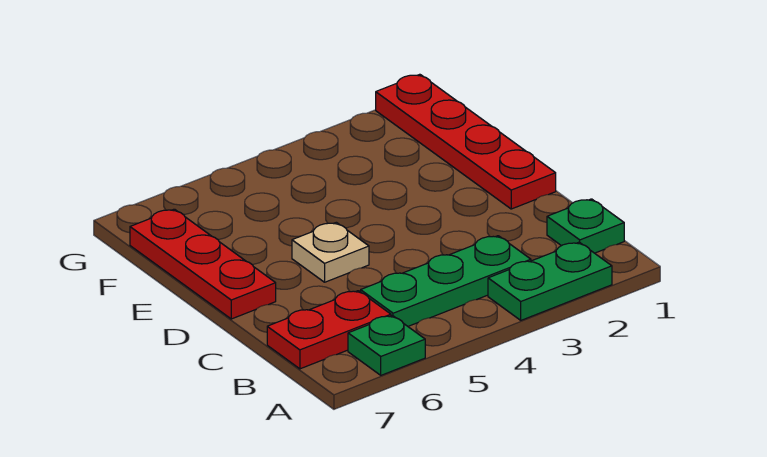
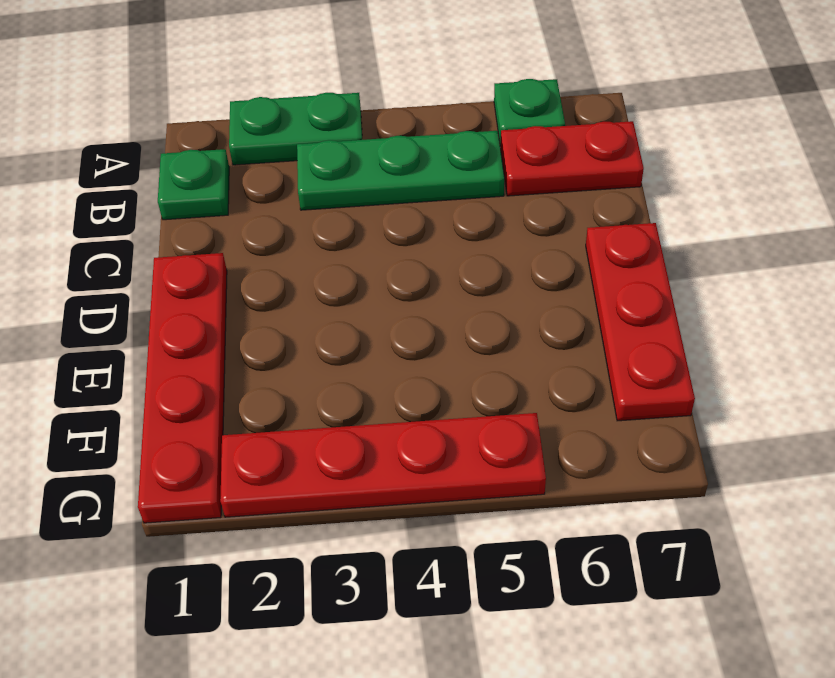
tan 1x1 plate [292,222,369,282] -> none
none -> red 1x4 plate [220,413,546,517]

